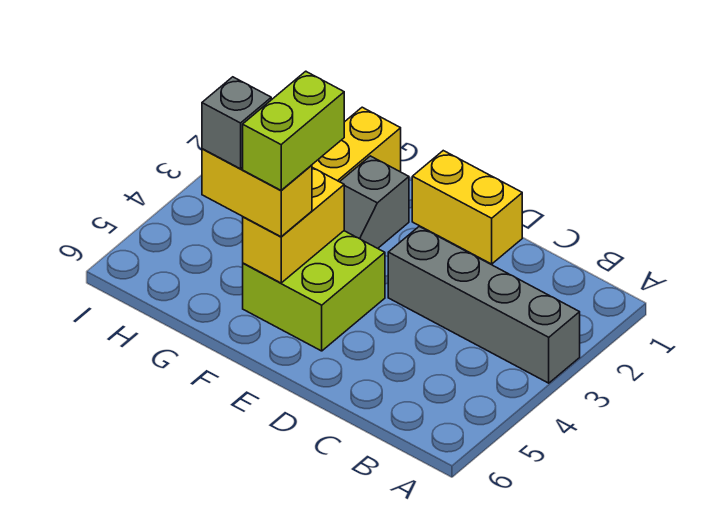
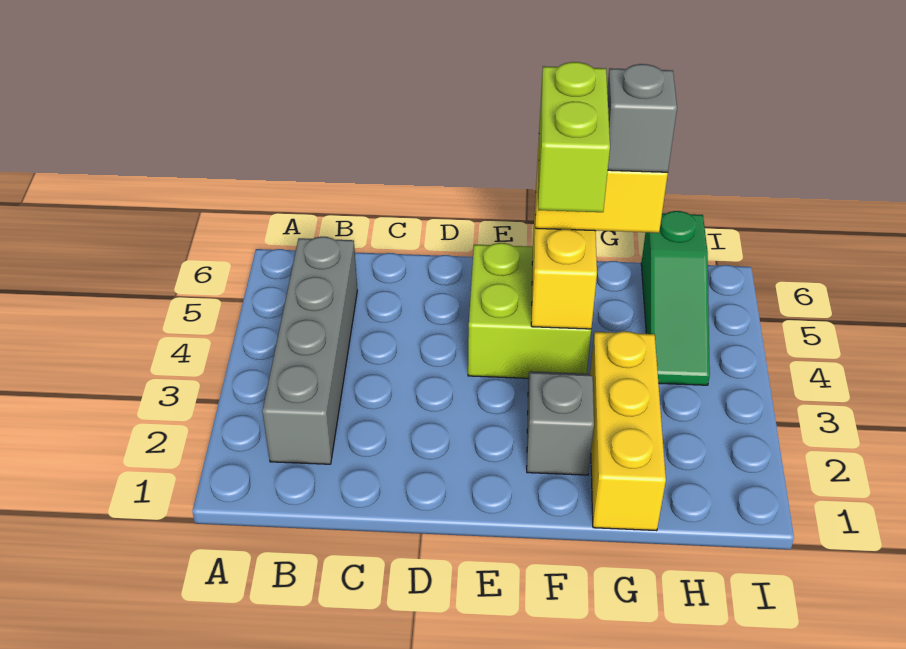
grey 1x4 brick [388,226,580,383] -> grey 1x4 brick turned to [262,237,357,464]
yellow 1x2 brick [412,151,522,264] -> none
none -> green 1x3 slope [641,211,710,385]

